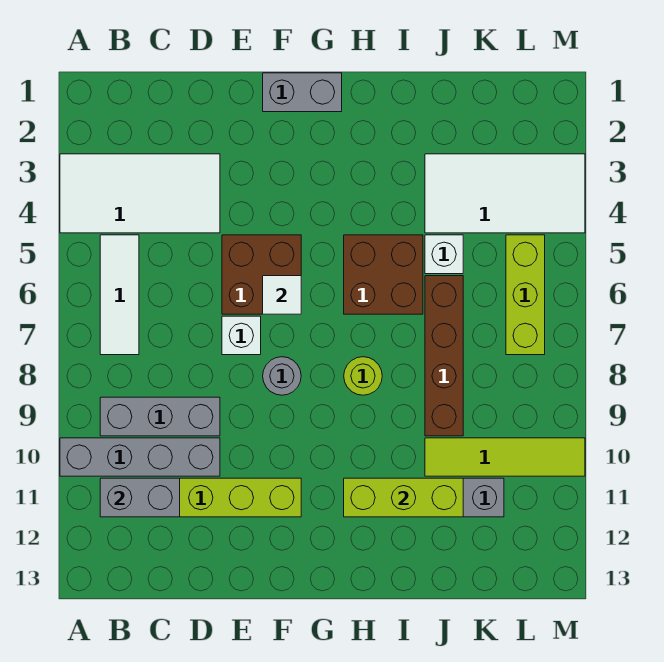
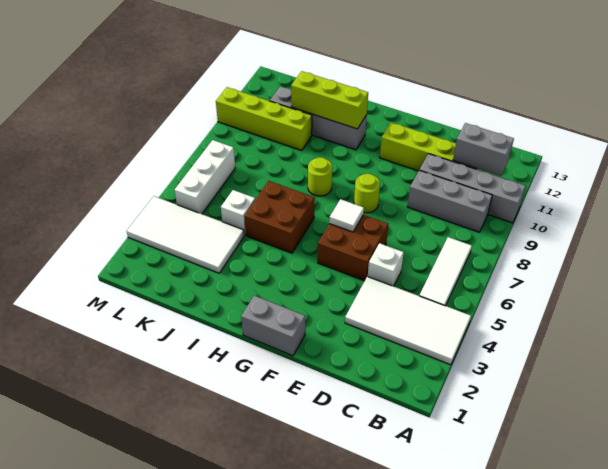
white 1x1 brick [222,316,261,355] -> white 1x1 brick moved to [368,243,404,286]
grey 1x1 round brick [263,357,301,395] -> lime 1x1 round brick [354,174,380,213]
brown 1x4 brick [425,276,463,436] -> none
lime 1x4 tile [425,438,585,476] -> lime 1x4 brick [216,87,312,151]
lime 1x3 brick [506,235,545,355] -> white 1x3 brick [175,140,235,214]

